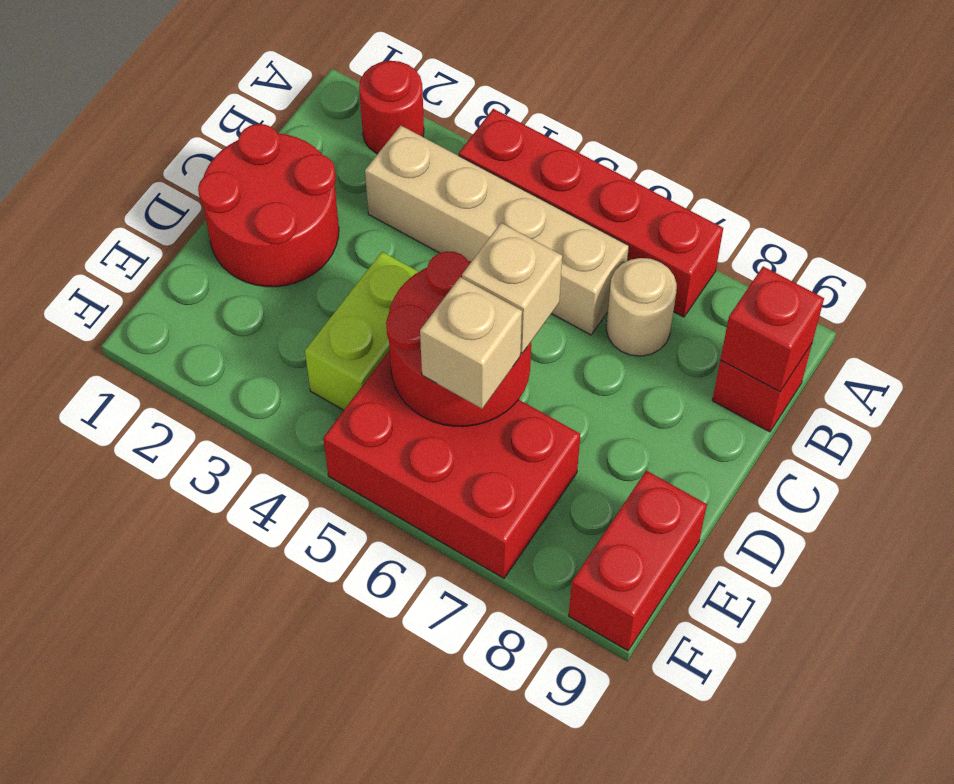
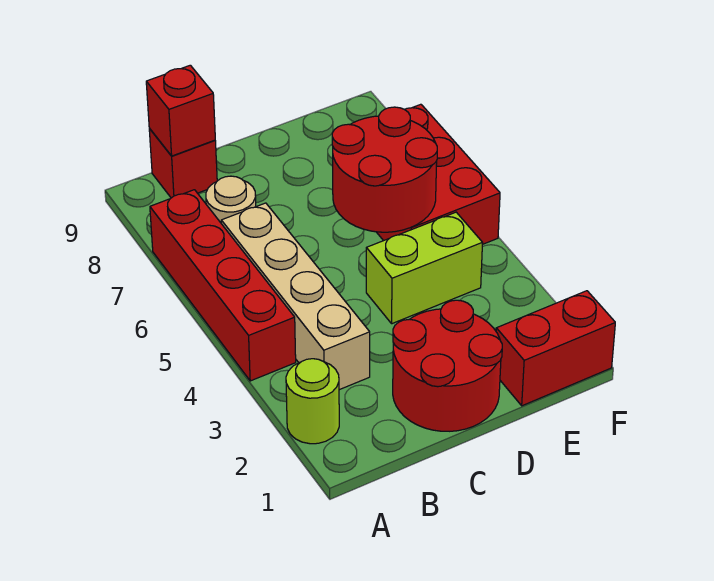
red 1x1 round brick [359,61,424,154] -> lime 1x1 round brick [286,359,339,444]
tan 1x1 brick [462,223,562,353] -> none
tan 1x1 brick [420,277,522,409] -> none
red 1x2 brick [569,471,707,651] -> red 1x2 brick moved to [496,291,615,406]

